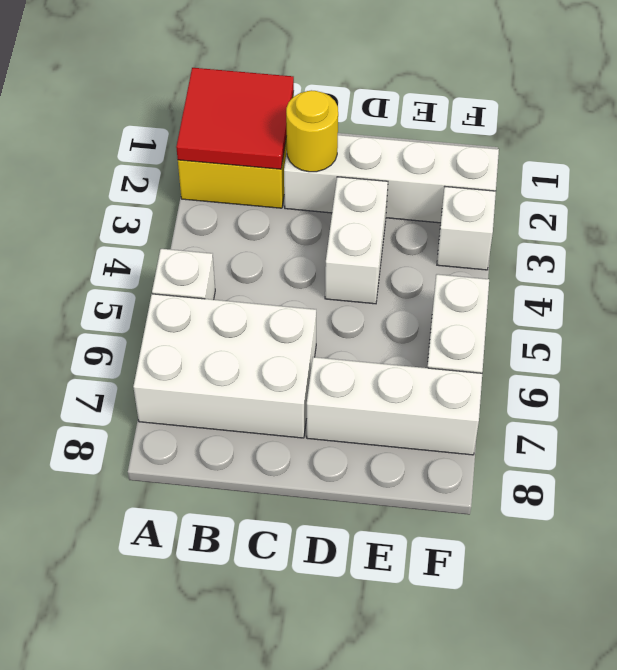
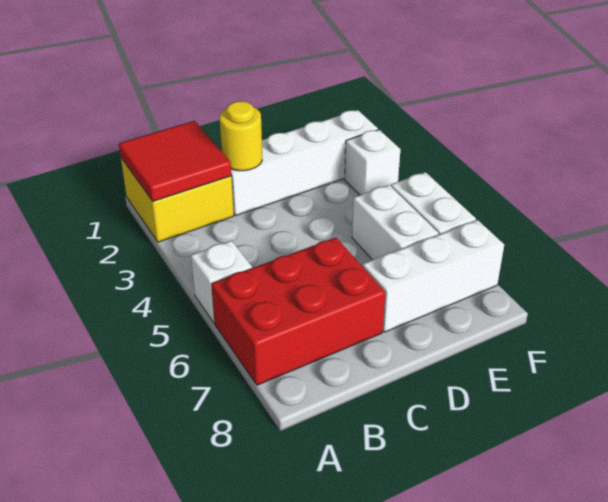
white 2x3 brick [133,294,316,438] -> red 2x3 brick [211,237,385,385]
white 1x2 brick [325,177,388,304] -> white 1x2 brick moved to [352,185,438,260]

